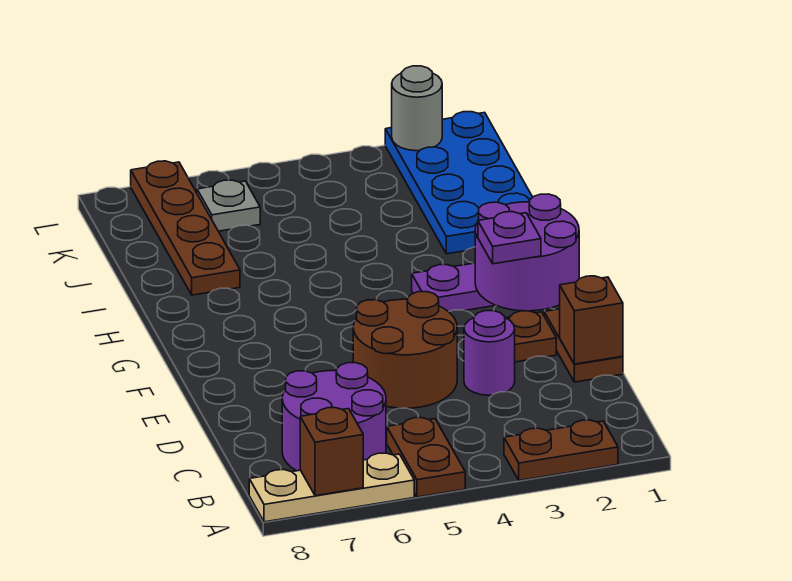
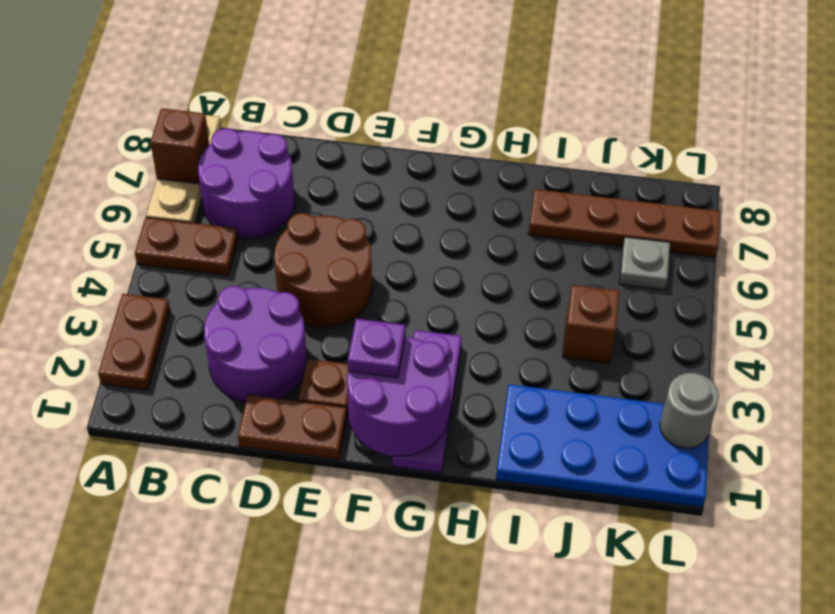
brown 1x1 brick [560,276,623,364] -> brown 1x1 brick moved to [562,285,619,363]
purple 1x1 round brick [464,311,515,395] -> purple 2x2 round brick [204,286,307,402]

